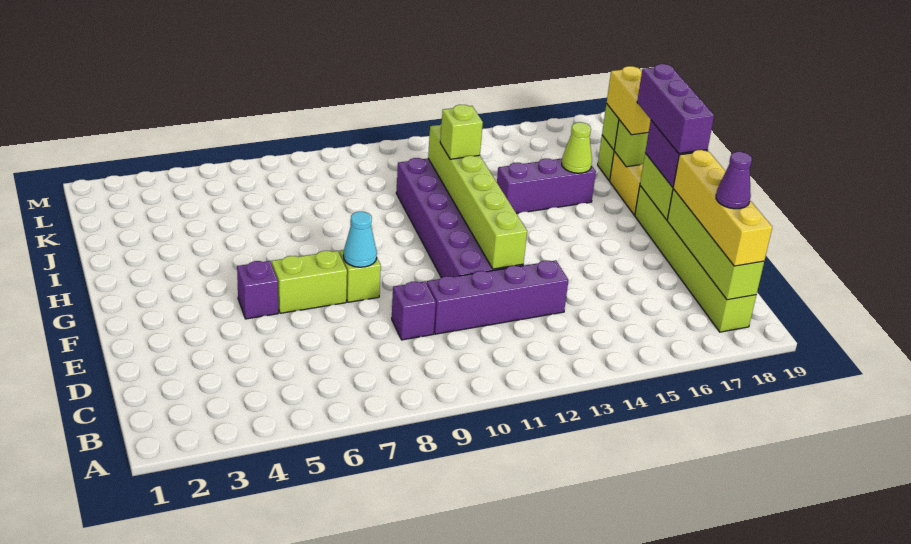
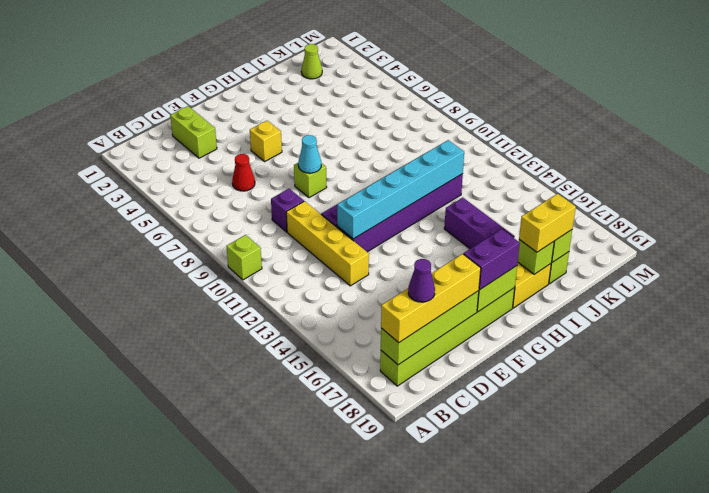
none -> red 1x1 cone [232,154,255,191]
purple 1x4 brick [427,260,568,334] -> yellow 1x4 brick [286,201,369,286]
lime 1x6 brick [428,124,527,269] -> cyan 1x6 brick [337,140,464,239]
purple 1x1 brick [237,261,278,319] -> yellow 1x1 brick [250,121,282,161]
lime 1x2 brick [272,251,347,313] -> lime 1x2 brick moved to [170,106,217,158]
purple 1x3 brick [637,64,714,154] -> none
lime 1x1 brick [440,105,483,159] -> lime 1x1 brick moved to [226,235,262,280]
lime 1x1 cone [562,122,592,173] -> lime 1x1 cone moved to [301,44,322,79]

